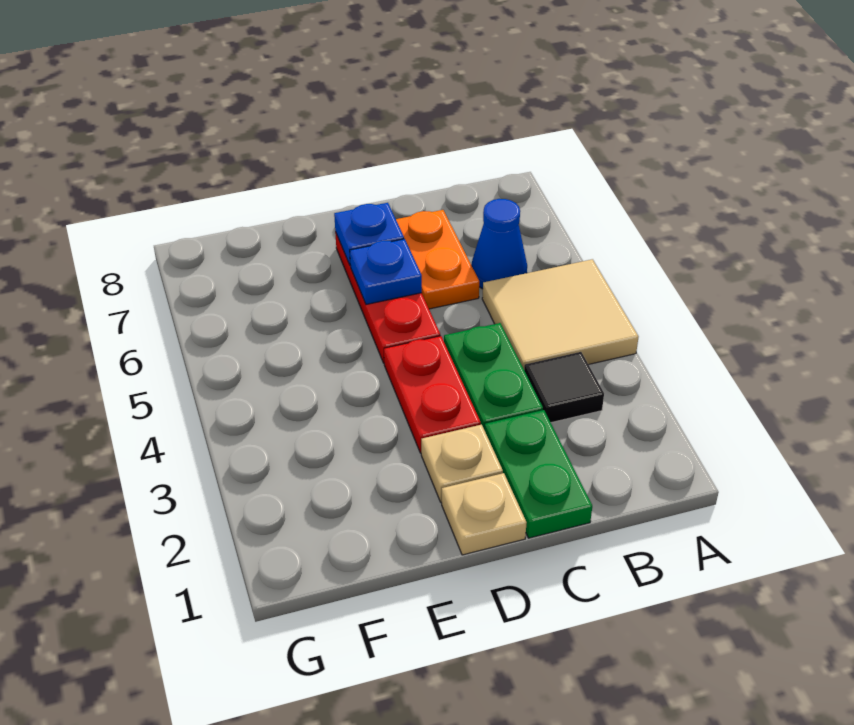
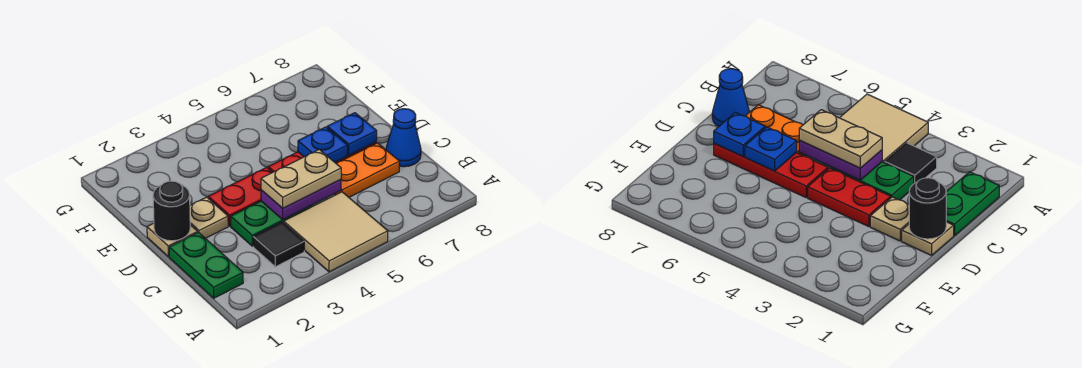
blue 1x1 cone [471,199,527,289] -> blue 1x1 cone moved to [386,109,421,167]
green 1x2 plate [485,410,592,538] -> green 1x2 plate turned to [169,233,243,298]
none -> purple 1x2 plate [261,180,341,220]
none -> tan 1x2 plate [261,149,341,208]
none -> black 1x1 round brick [153,181,190,241]

